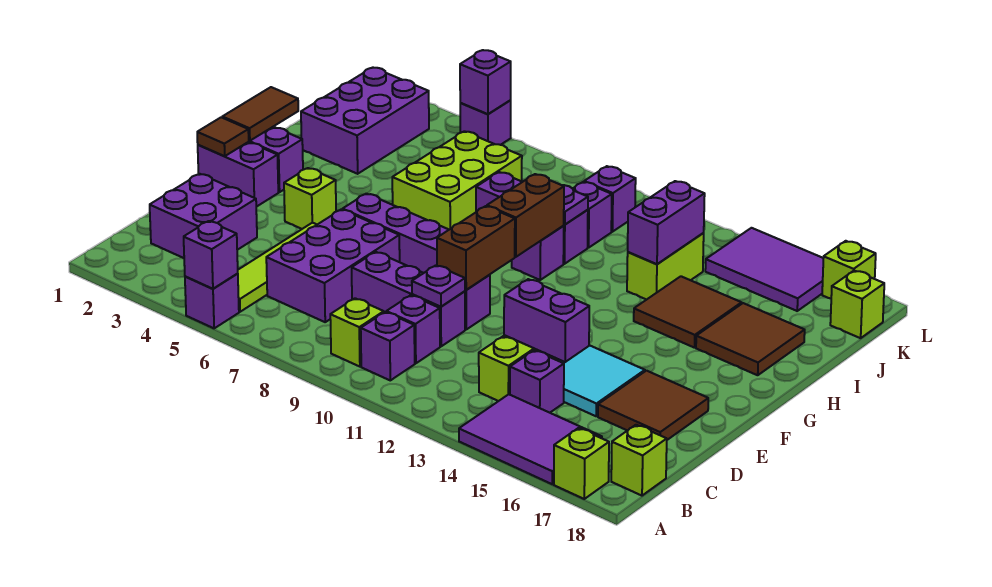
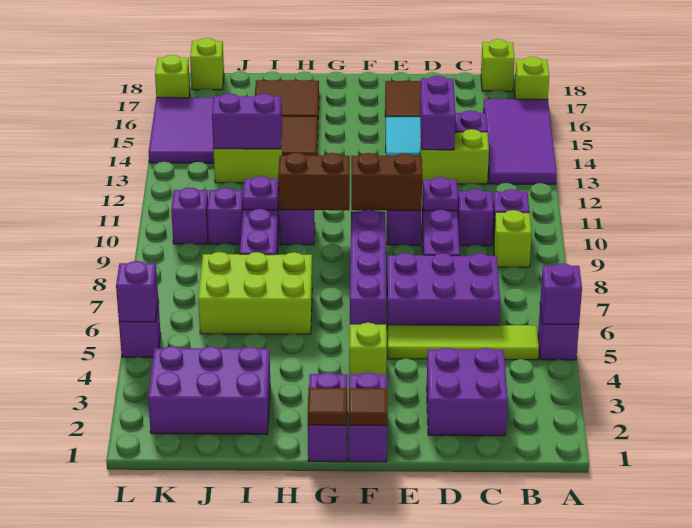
purple 2x3 tile [459,394,602,484] -> purple 2x4 tile [483,99,557,184]
brown 1x2 tile [222,87,298,141] -> brown 1x1 tile [308,388,347,425]

